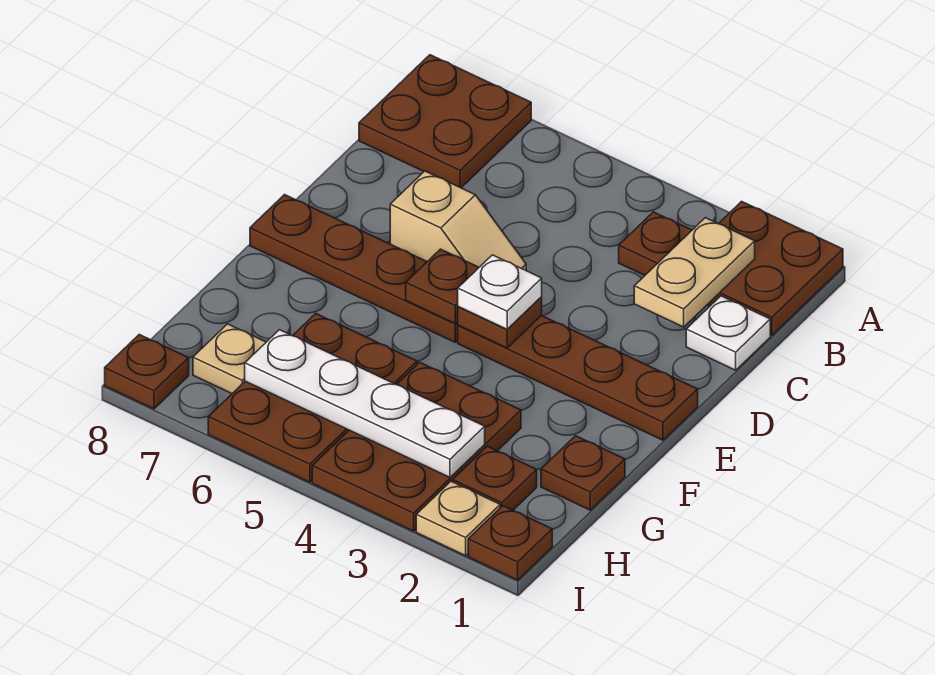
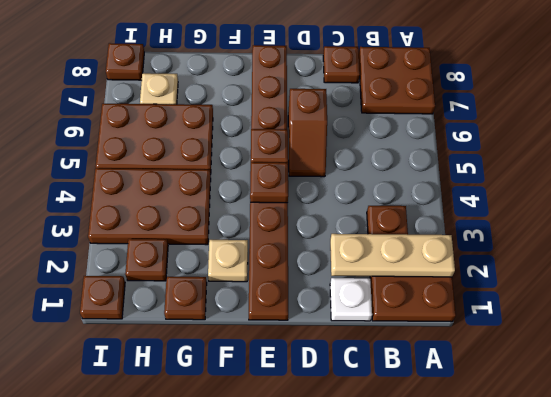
tan 1x2 plate [634,218,755,327] -> tan 1x3 plate [330,234,455,277]
none -> brown 1x1 plate [323,46,360,83]
tan 1x2 slope [390,171,526,270] -> brown 1x2 slope [288,89,327,177]
white 1x1 plate [458,255,542,329] -> none
white 1x4 plate [245,330,485,477] -> none
tan 1x1 plate [416,481,500,556] -> tan 1x1 plate moved to [208,240,248,282]

